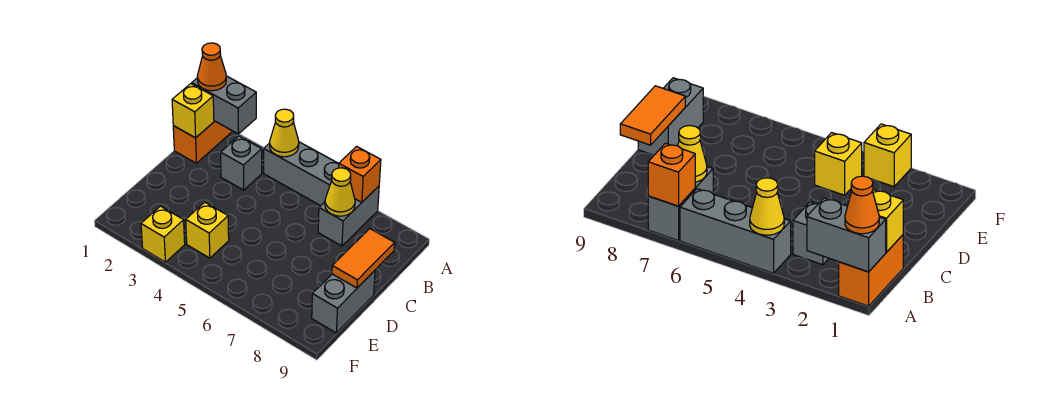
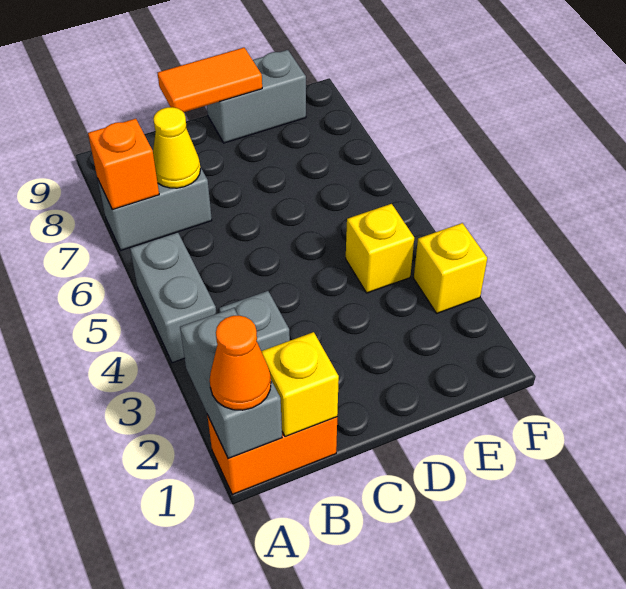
grey 1x3 brick [264,142,339,206] -> grey 1x2 brick [130,232,216,363]
yellow 1x1 cone [270,109,299,157] -> none

